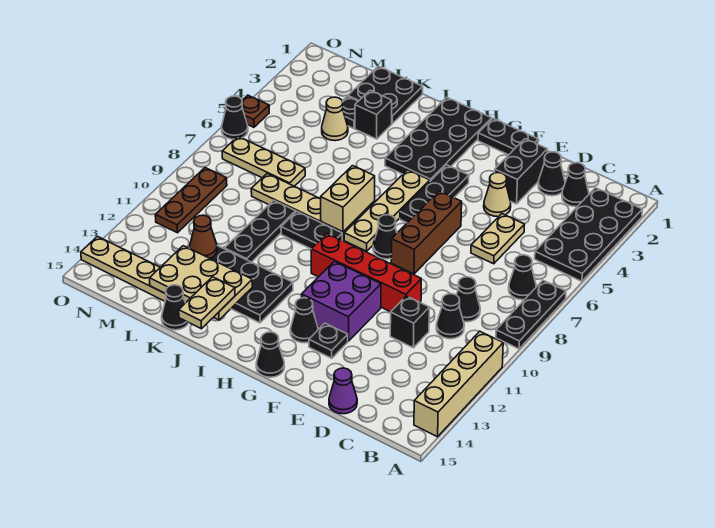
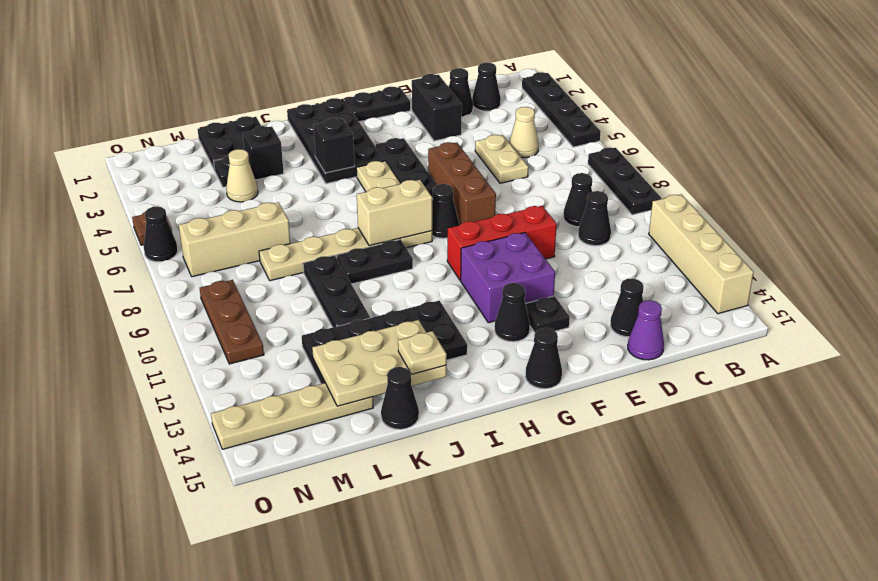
black 2x4 plate [535,188,642,281] -> black 1x4 plate [522,72,601,147]
black 1x1 cone [509,255,536,300] -> black 1x1 cone moved to [611,278,644,337]
black 1x1 brick [390,296,429,348] -> black 1x1 brick moved to [313,118,354,173]
tan 1x1 cone [484,173,511,217] -> tan 1x1 cone moved to [509,107,539,158]
red 1x4 brick [311,234,421,312] -> red 1x3 brick [447,206,557,280]
tan 1x2 brick [321,166,375,232] -> tan 1x2 brick turned to [357,180,432,246]
tan 1x2 plate [179,277,235,329] -> tan 1x1 plate [398,331,447,374]
tan 1x3 plate [222,137,305,186] -> tan 1x3 brick [179,202,290,277]
brown 1x1 cone [190,215,217,258] -> none

